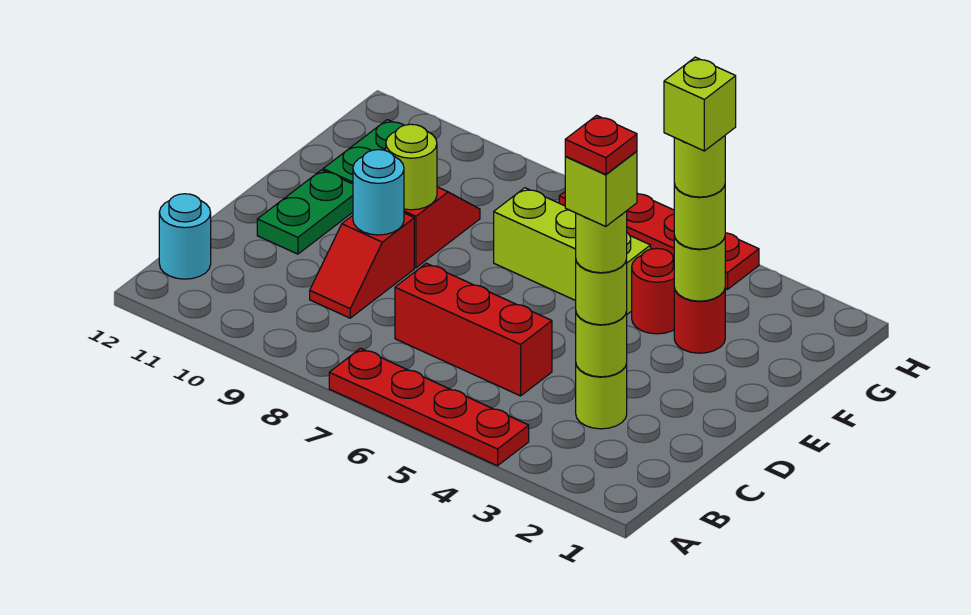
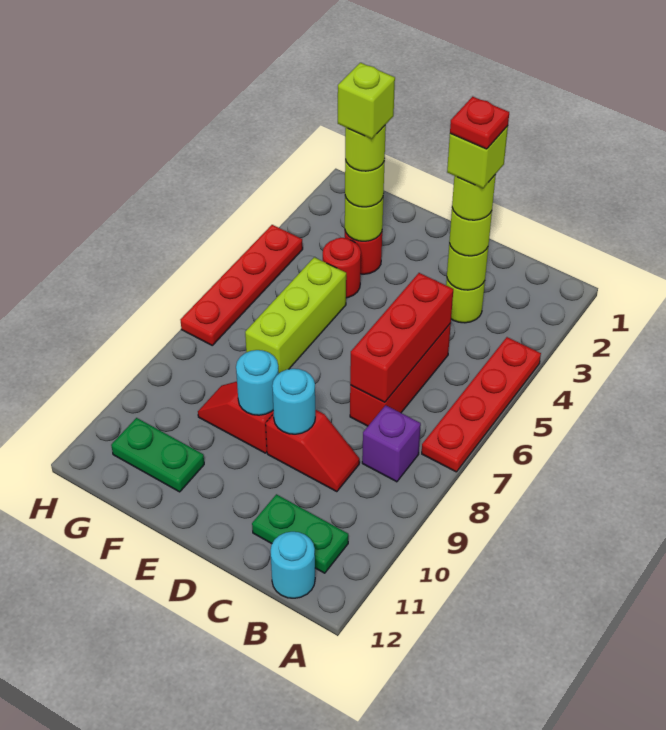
none -> purple 1x1 brick [362,405,421,482]
none -> red 1x3 brick [350,273,453,402]
green 1x2 plate [257,170,353,254] -> green 1x2 plate moved to [252,494,348,573]
lime 1x1 round brick [386,124,437,210] -> cyan 1x1 round brick [236,350,279,415]

